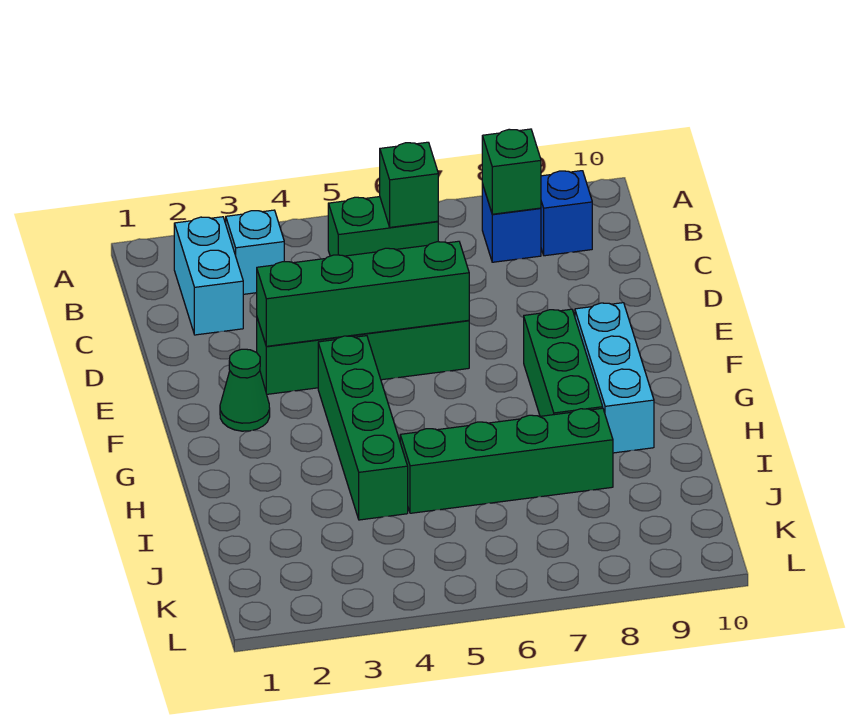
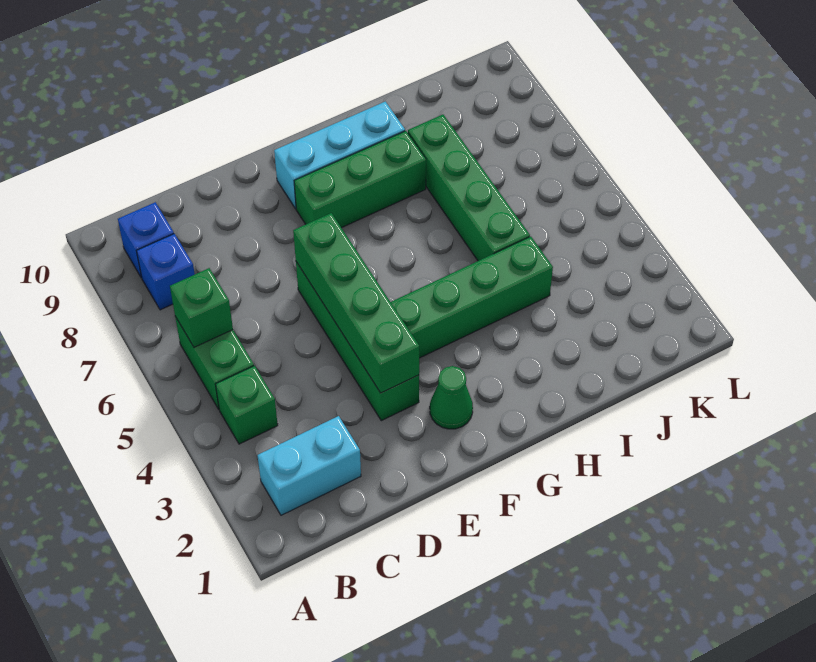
cyan 1x1 brick [226,210,284,294] -> none
green 1x1 brick [482,129,541,214] -> green 1x1 brick moved to [216,366,278,444]

